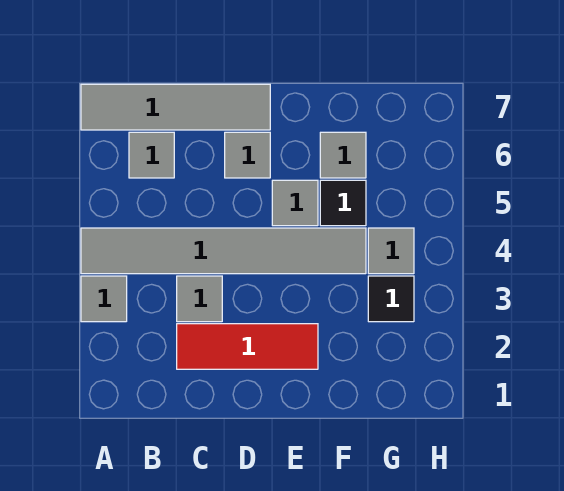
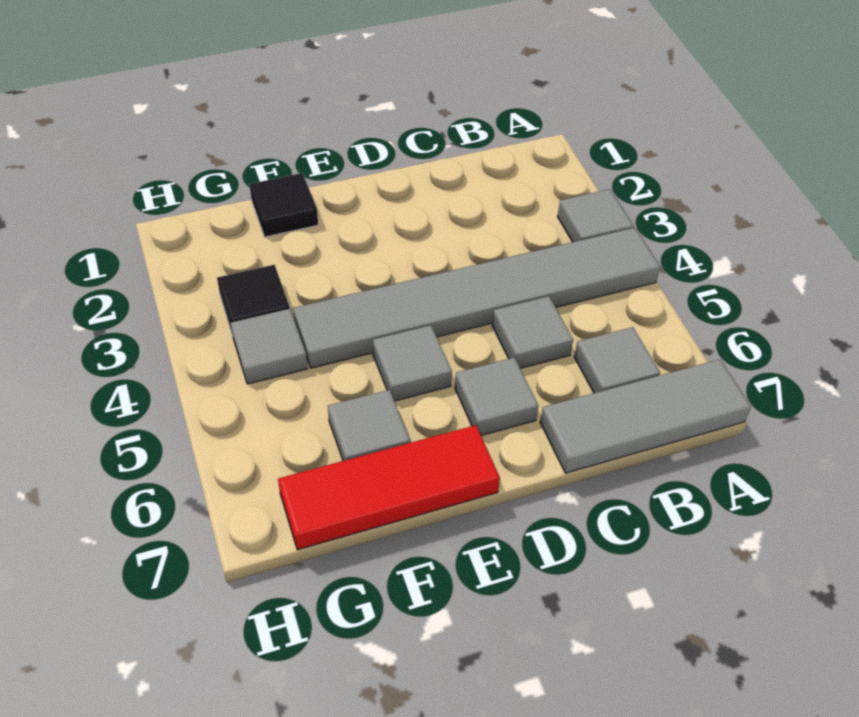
grey 1x4 tile [81,84,270,130] -> grey 1x3 tile [540,359,751,473]
red 1x3 tile [177,324,318,369] -> red 1x3 tile moved to [278,425,500,550]
grey 1x1 tile [177,276,222,322] -> grey 1x1 tile moved to [492,296,573,368]
black 1x1 tile [320,180,366,226] -> black 1x1 tile moved to [249,173,318,237]

